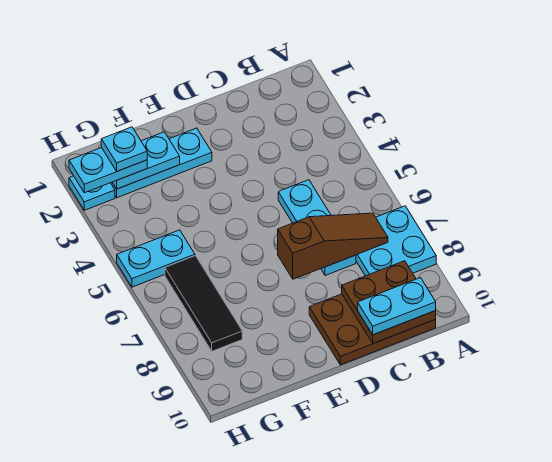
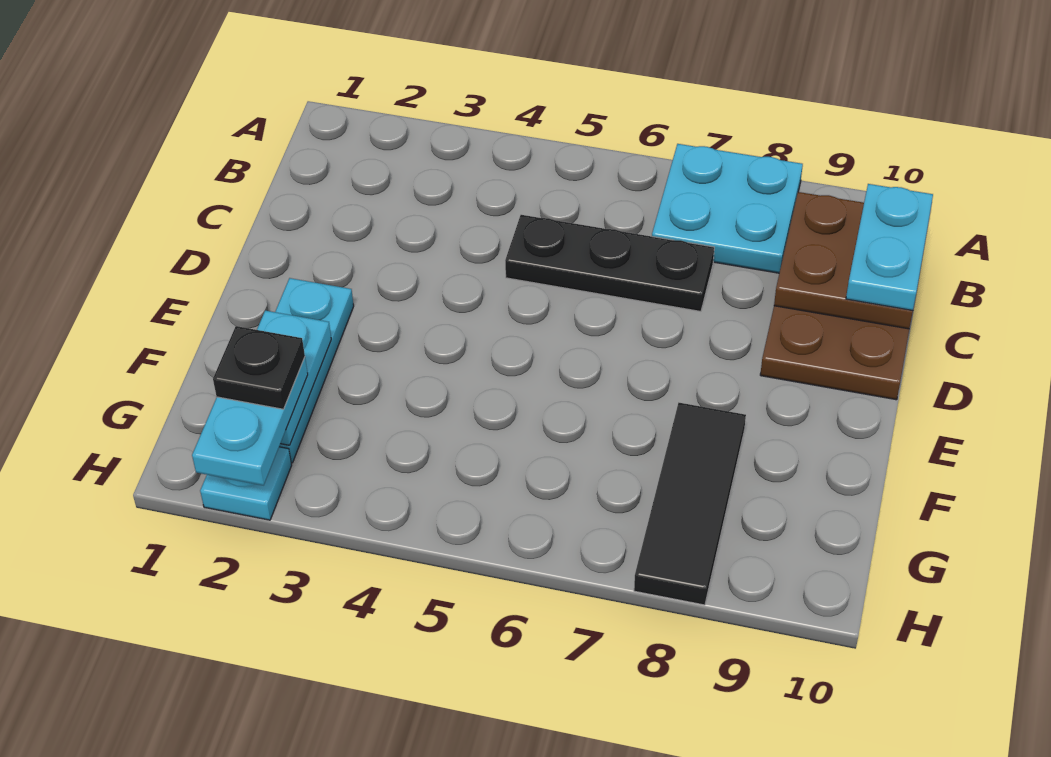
brown 1x3 slope [278,213,388,279] -> none
cyan 1x3 plate [278,180,356,276] -> black 1x3 plate [505,215,714,311]
cyan 1x1 plate [101,127,147,171] -> black 1x1 plate [213,326,305,409]
cyan 1x2 plate [117,230,195,287] -> none
black 1x3 tile [165,256,242,351] -> black 1x3 tile turned to [634,403,746,605]

